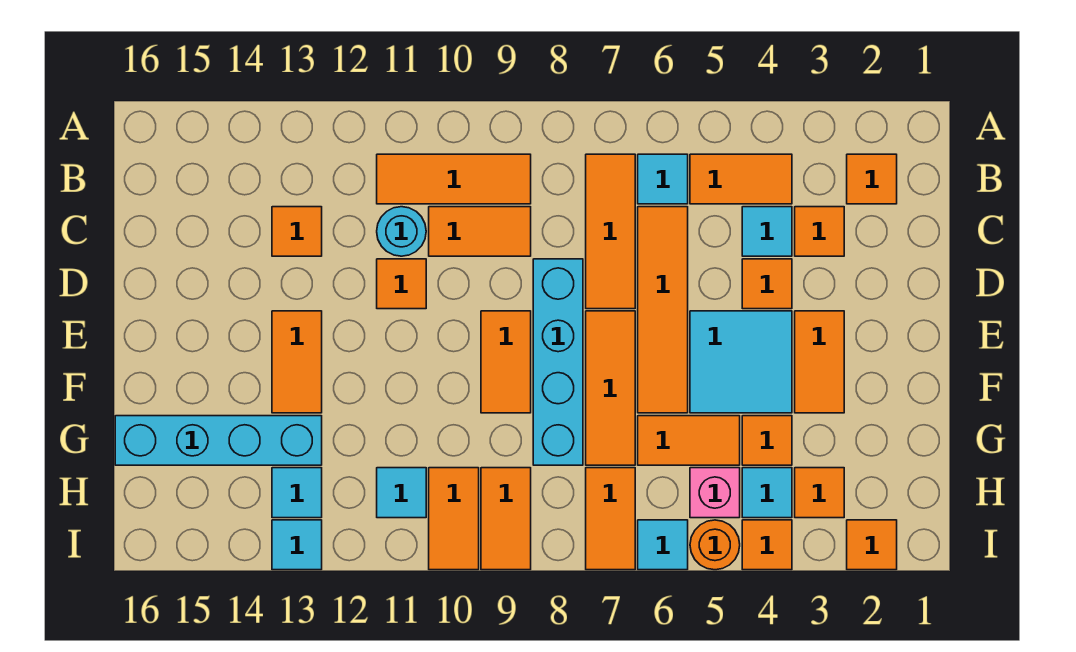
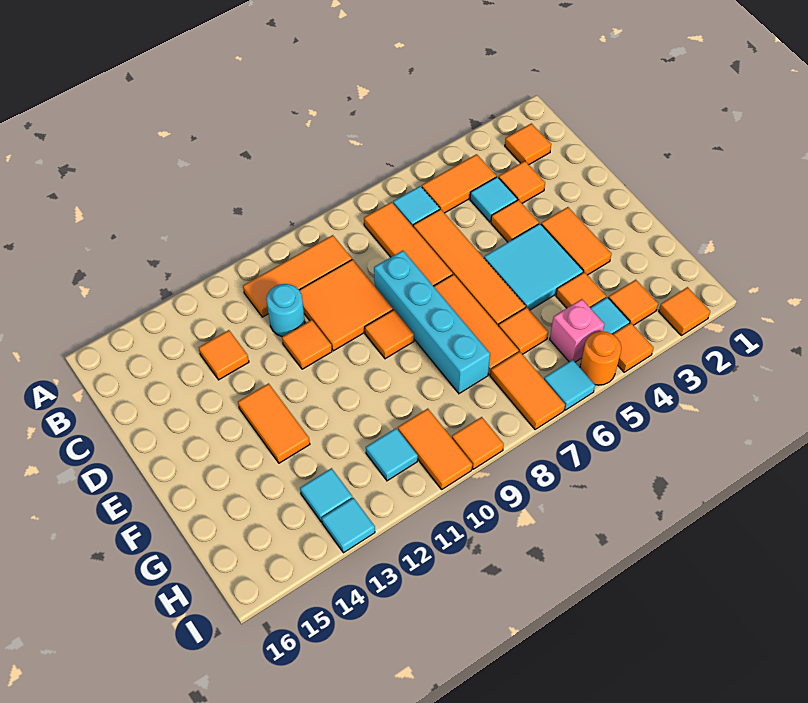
orange 1x2 tile [429,207,531,256] -> orange 2x2 tile [300,259,393,351]
orange 1x2 tile [481,311,531,413] -> orange 1x1 tile [365,310,414,359]
orange 1x2 tile [638,416,740,465] -> orange 1x1 tile [498,307,548,354]
cyan 1x4 brick [115,416,322,465] -> none
orange 1x2 tile [481,468,531,570] -> orange 1x1 tile [452,417,504,469]

